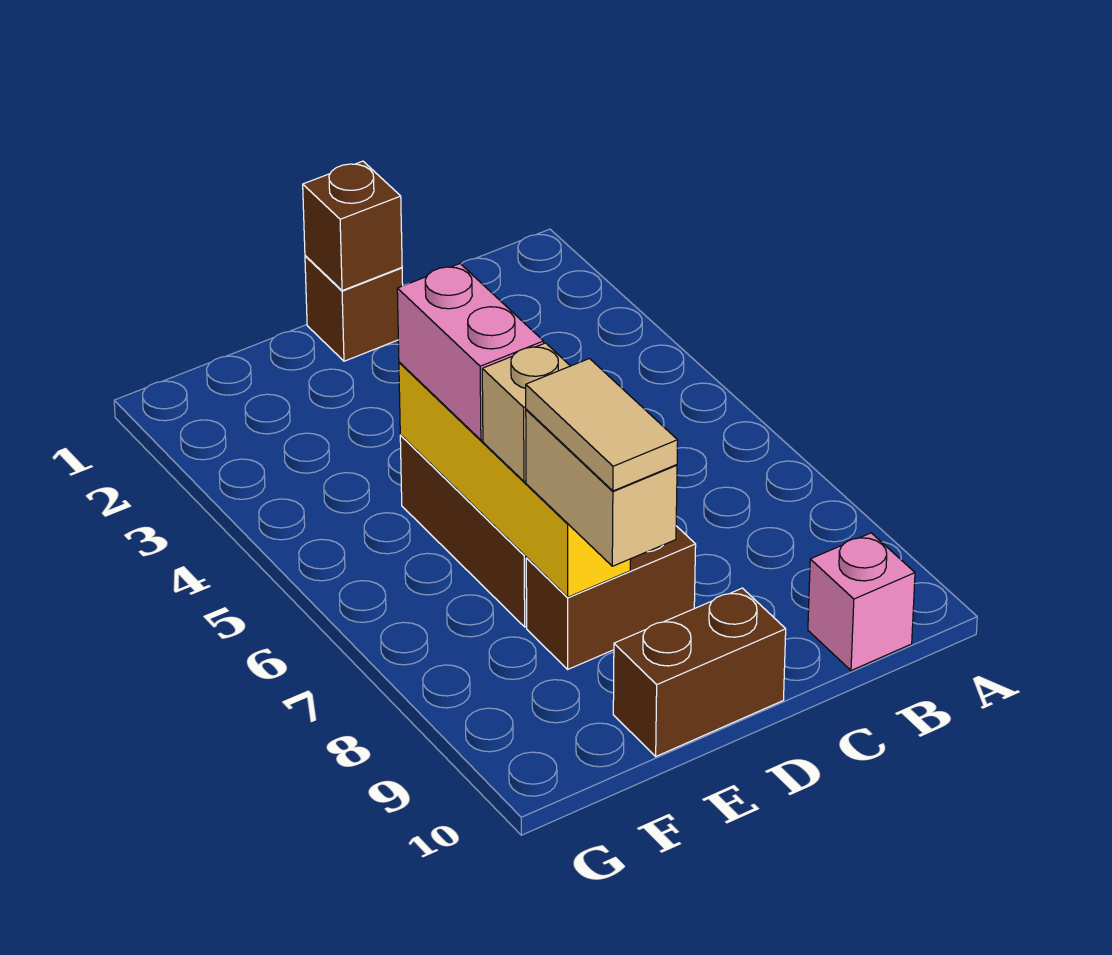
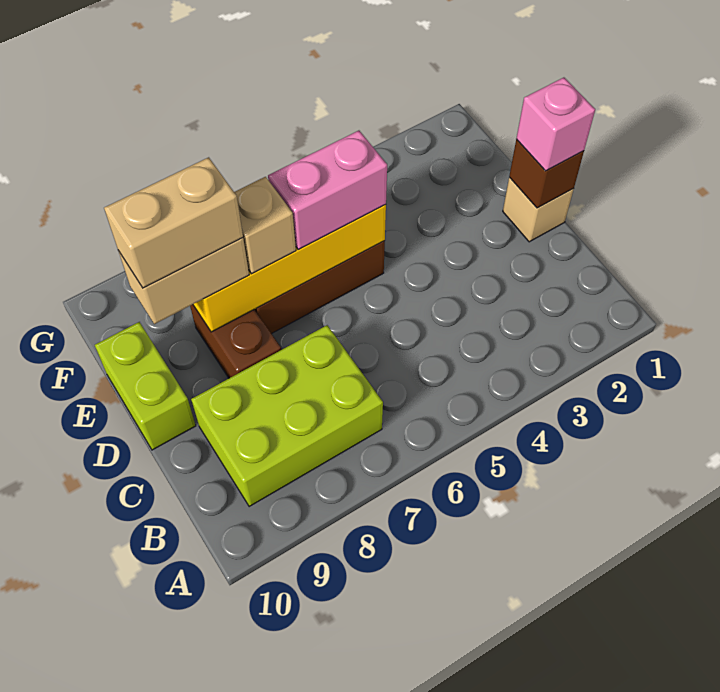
none -> lime 2x3 brick [191,325,383,507]
pink 1x1 brick [808,533,915,671] -> pink 1x1 brick moved to [516,78,595,171]
brown 1x1 brick [305,256,403,361] -> tan 1x1 brick [503,178,574,242]
brown 1x2 brick [613,588,786,756] -> lime 1x2 brick [95,322,196,450]
tan 1x2 tile [526,359,678,491] -> tan 1x2 brick [104,157,243,288]

